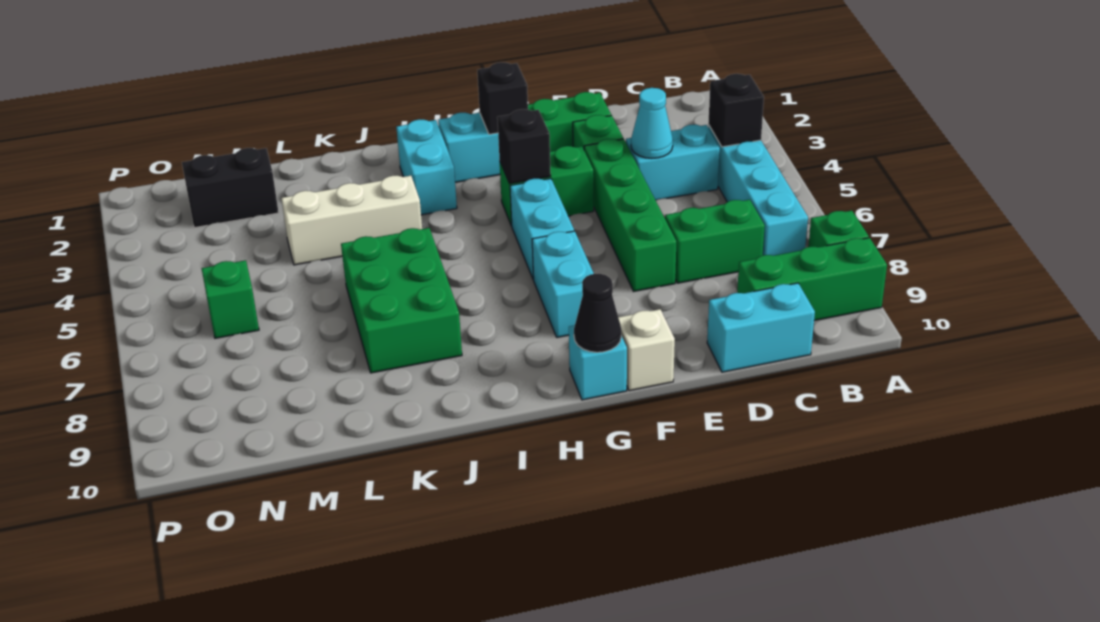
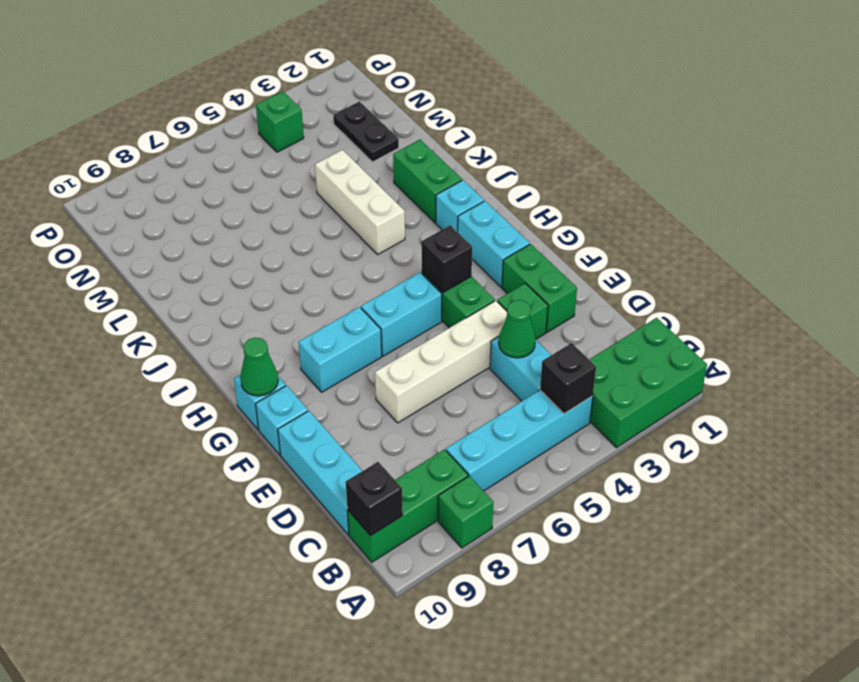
green 1x3 brick [737,238,887,321] -> green 1x3 brick turned to [347,449,468,562]
green 1x2 brick [665,200,765,283] -> green 1x2 brick moved to [393,140,462,223]
cyan 1x2 brick [707,283,815,372] -> cyan 1x3 brick [278,411,362,535]
cyan 1x1 cone [631,88,673,158] -> green 1x1 cone [499,300,536,358]
green 1x4 brick [584,139,676,291] -> white 1x4 brick [375,301,507,423]
white 1x1 brick [618,309,675,391] -> cyan 1x1 brick [256,386,308,455]
black 1x1 brick [477,62,528,134] -> black 1x1 brick moved to [346,462,403,536]
black 1x1 cone [574,274,621,352] -> green 1x1 cone [240,338,278,396]
cyan 1x2 brick [396,119,457,215] -> cyan 1x1 brick [436,180,484,232]
green 2x3 brick [341,228,462,373] -> green 2x3 brick moved to [589,318,707,448]
black 1x2 brick [182,148,279,228] -> black 1x2 plate [333,101,399,162]
green 1x1 brick [202,260,259,338] -> green 1x1 brick moved to [256,91,304,152]

